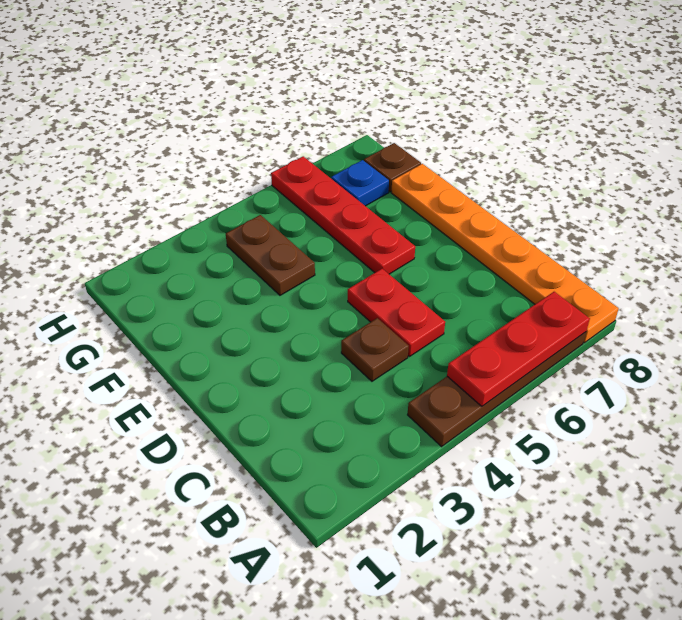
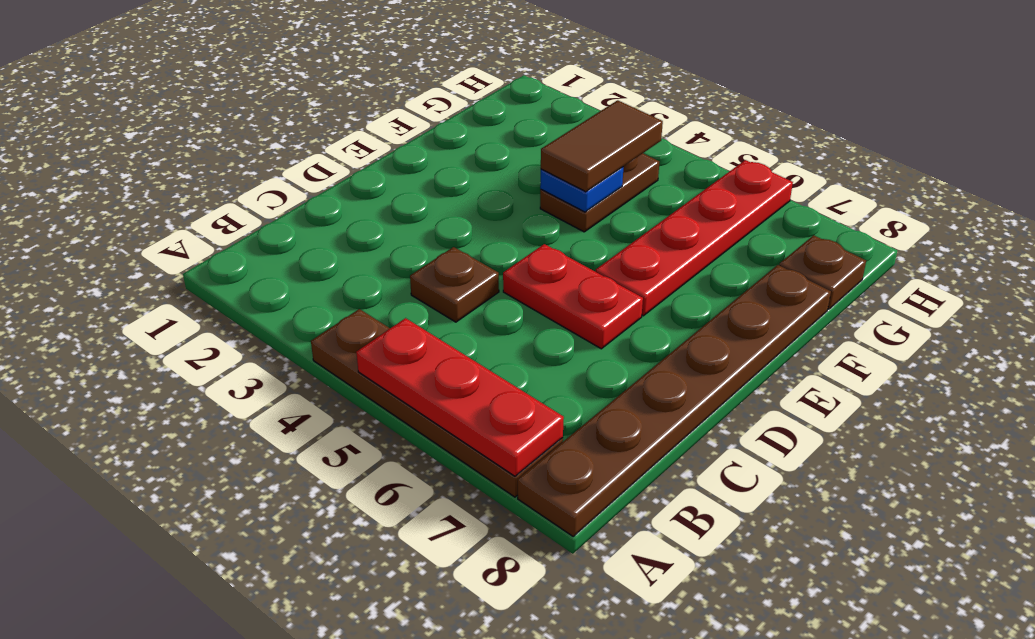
orange 1x6 plate [391,164,619,343] -> brown 1x6 plate [518,265,831,536]
red 1x2 plate [348,269,445,356] -> red 1x2 plate turned to [503,244,643,349]
none -> brown 1x2 tile [541,100,663,192]
blue 1x1 plate [331,160,389,206] -> blue 1x1 plate moved to [540,167,623,212]

